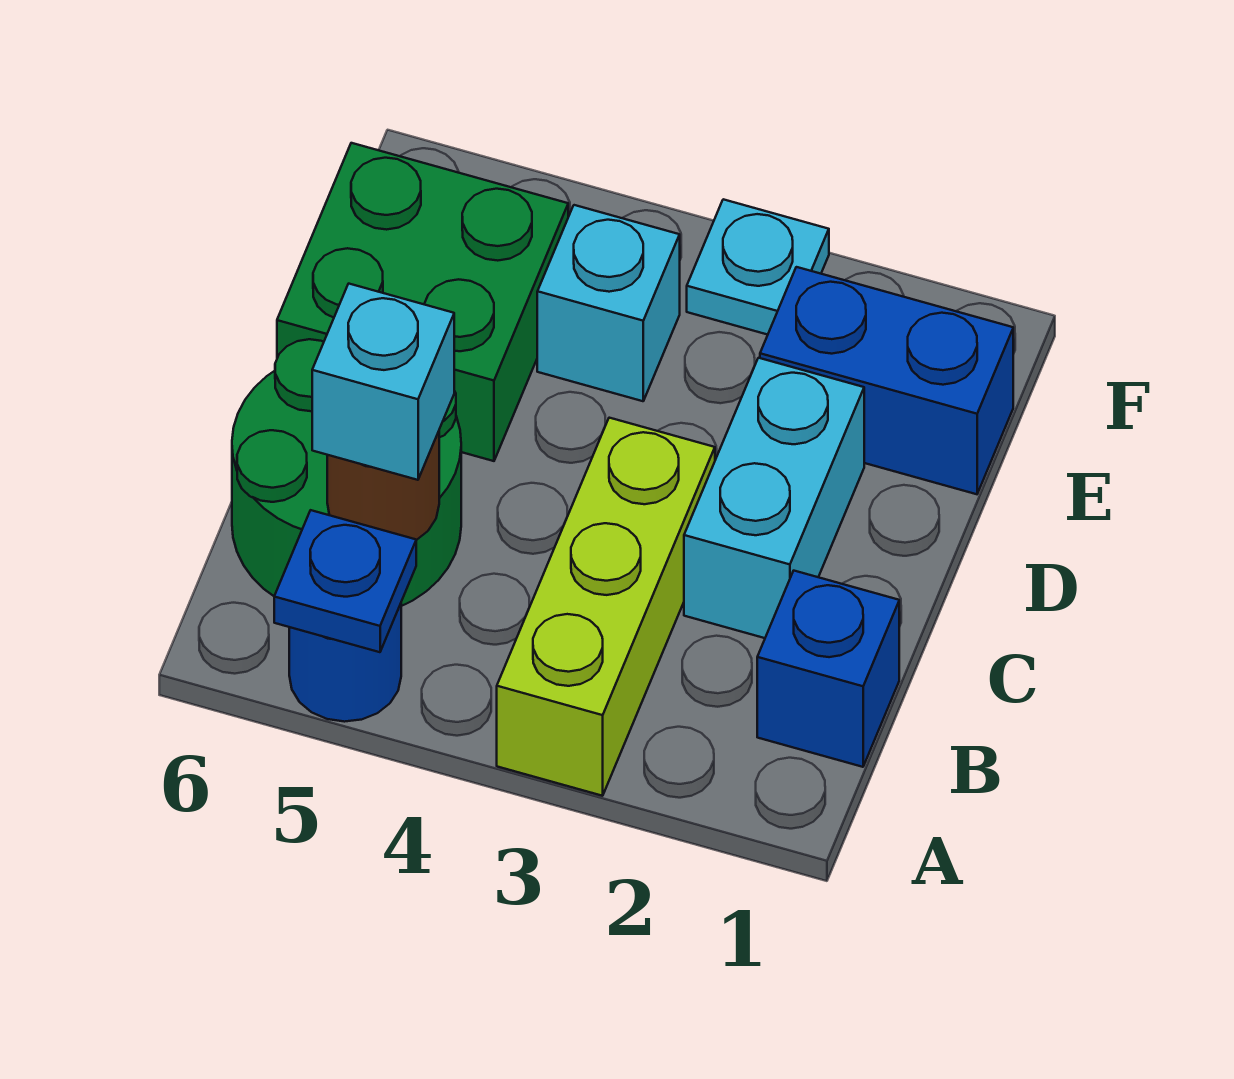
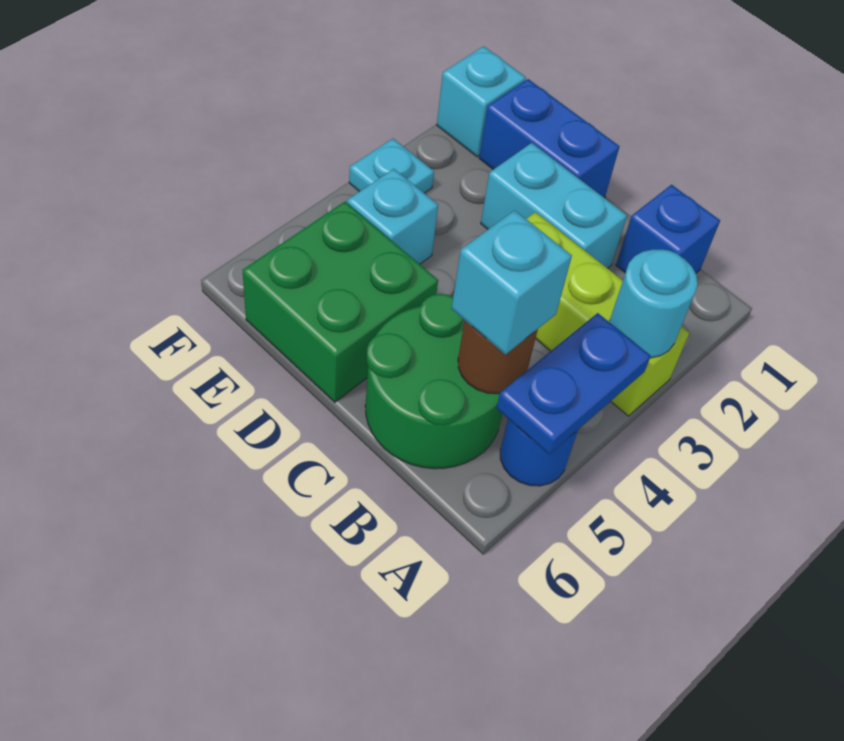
none -> cyan 1x1 round brick [610,250,698,358]
blue 1x1 plate [274,510,416,652] -> blue 1x2 plate [497,313,651,454]
blue 1x2 brick [760,267,1013,494] -> blue 1x2 brick turned to [479,79,620,198]
none -> cyan 1x1 brick [437,46,526,157]

